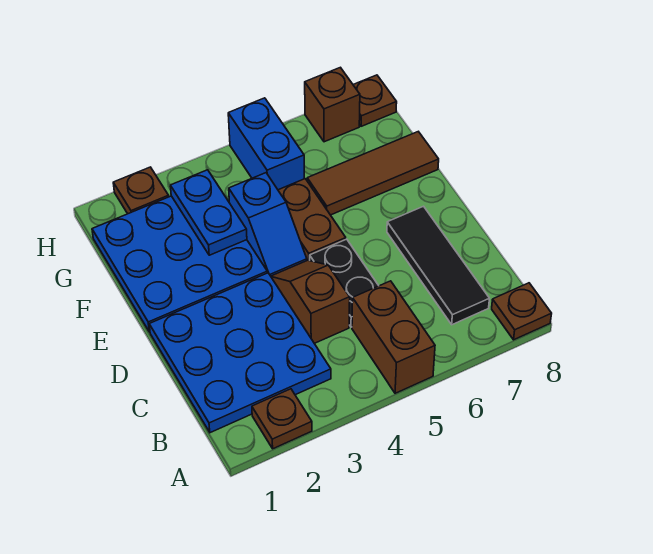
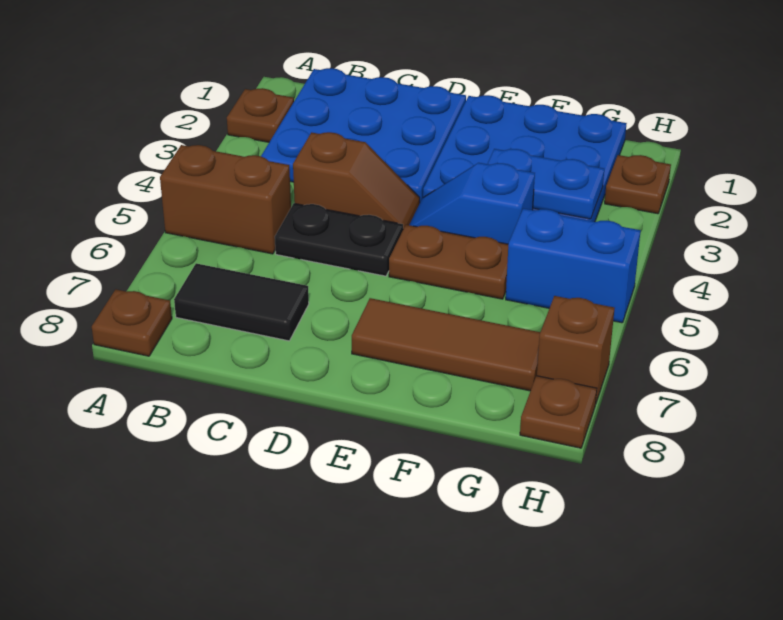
black 1x3 tile [387,206,490,325] -> black 1x2 tile [174,263,309,341]
brown 1x3 tile [307,132,439,215] -> brown 1x3 tile turned to [352,298,540,391]

